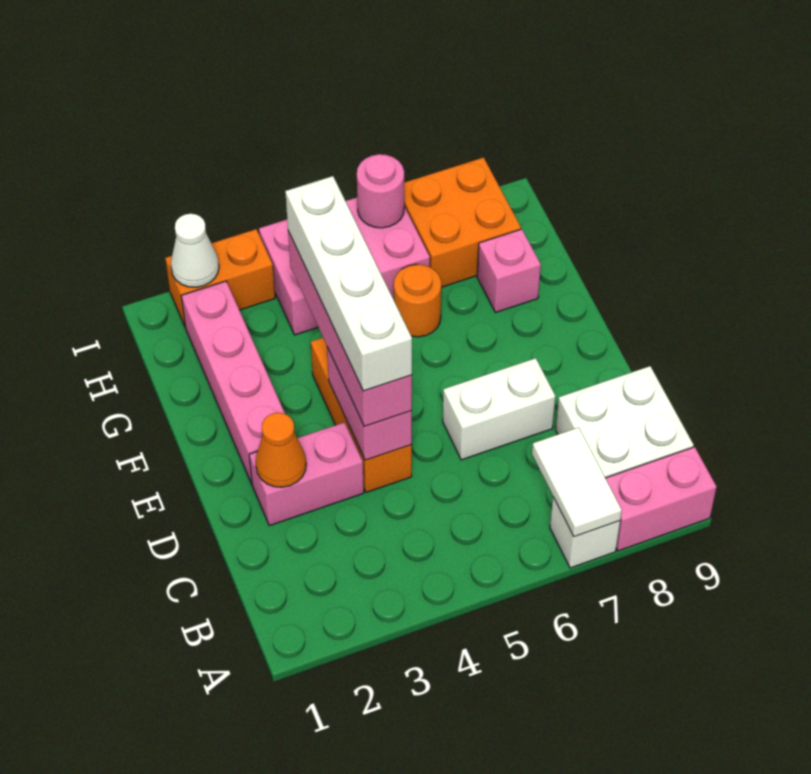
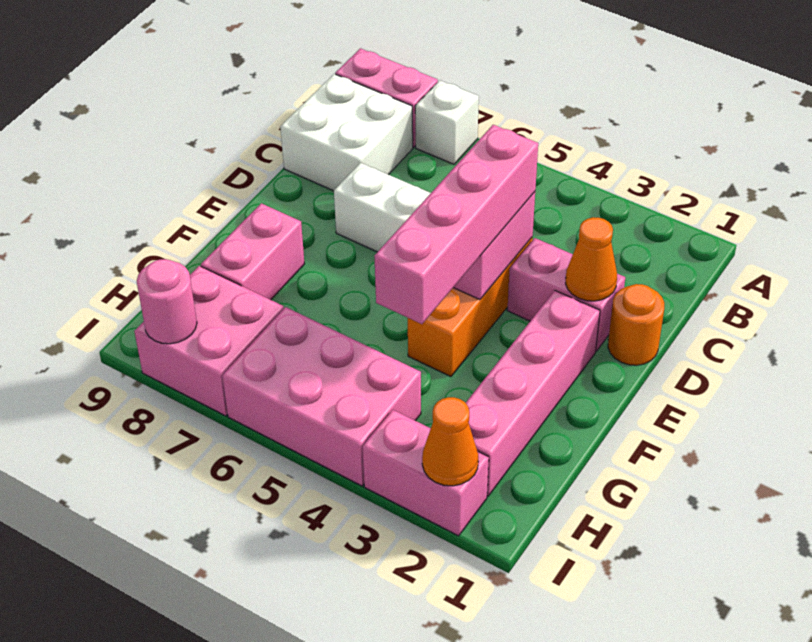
white 1x2 tile [532,428,622,537] -> none
white 1x4 brick [285,176,412,391] -> none
orange 1x1 round brick [394,264,441,337] -> orange 1x1 round brick moved to [608,284,664,365]
pink 1x1 brick [477,229,541,313] -> pink 1x2 brick [201,203,304,300]
orange 2x2 brick [404,158,521,287] -> pink 2x2 brick [134,266,284,416]
orange 1x2 brick [165,229,275,326] -> pink 1x2 brick [363,410,489,536]
white 1x1 cone [171,214,219,287] -> orange 1x1 cone [422,397,478,486]
pink 1x1 round brick [357,154,404,228] -> pink 1x1 round brick moved to [137,259,197,344]

